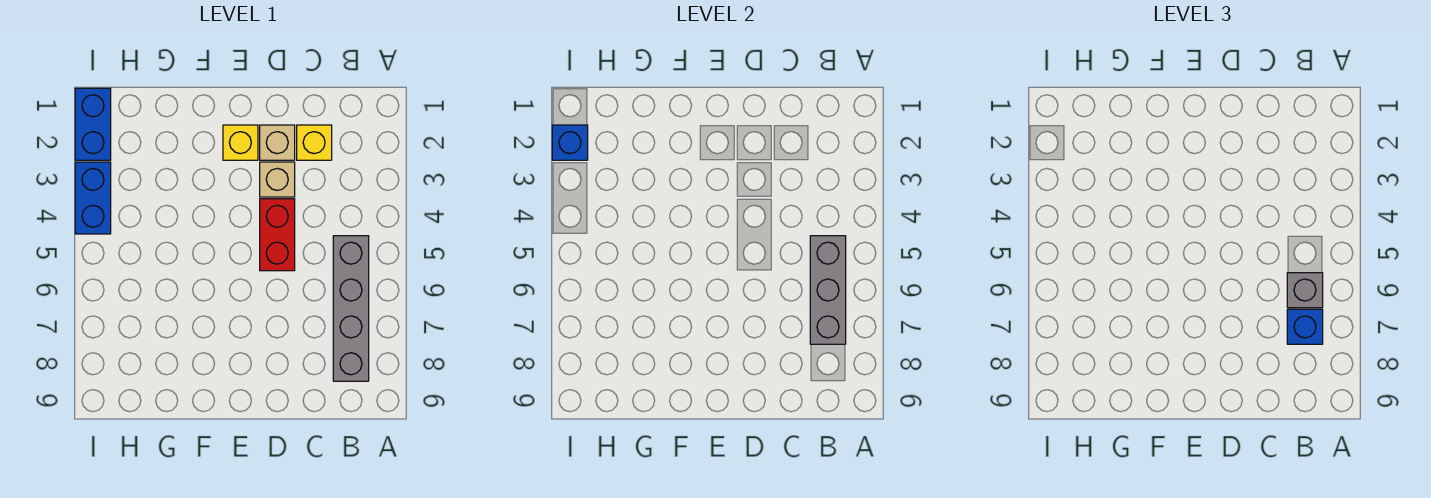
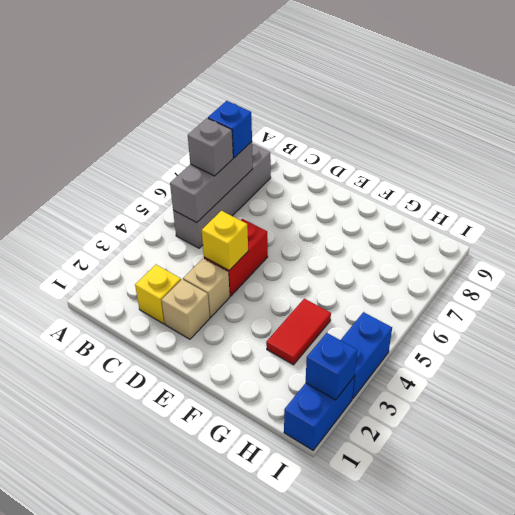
yellow 1x1 brick [223,125,258,160] -> yellow 1x1 brick moved to [202,211,248,271]
none -> red 1x2 tile [266,299,331,365]

